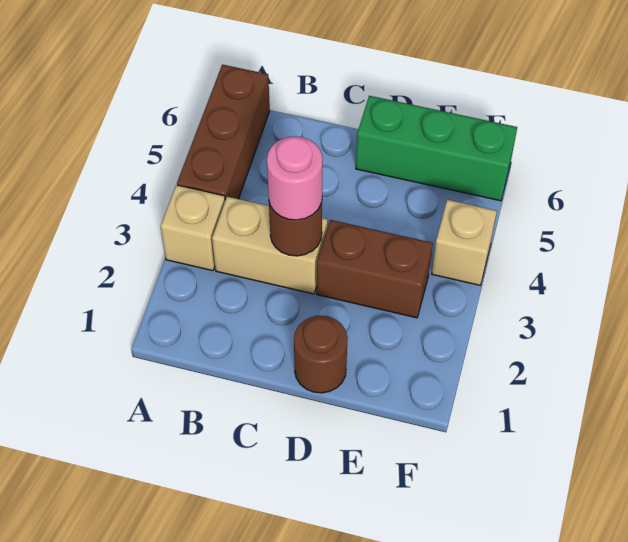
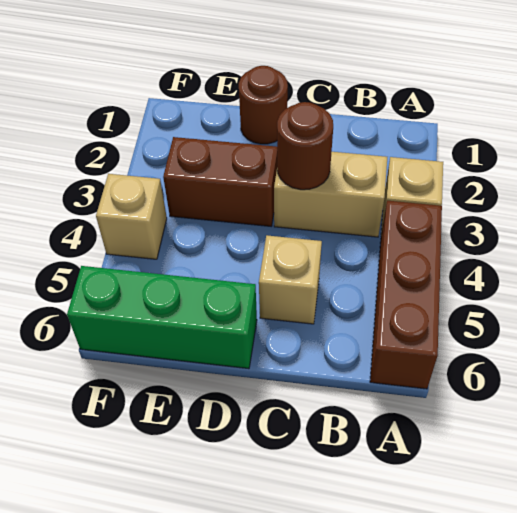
pink 1x1 round brick [267,136,323,220] -> none
none -> tan 1x1 brick [259,235,322,324]

